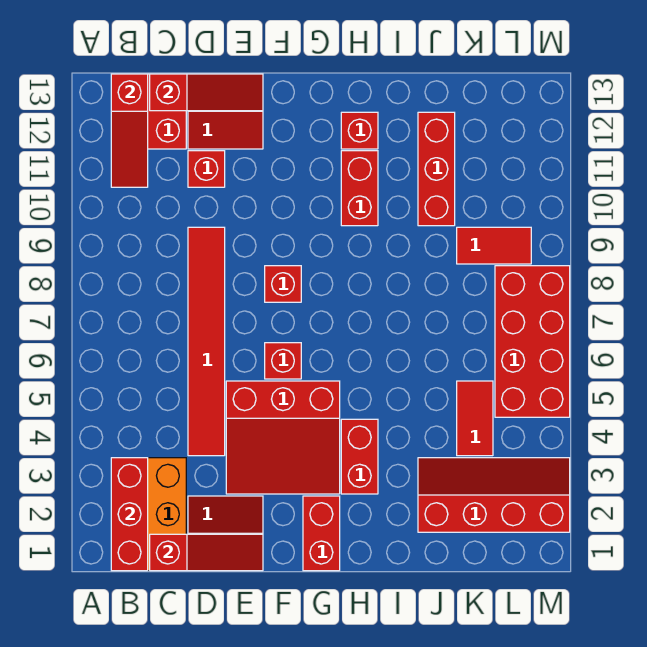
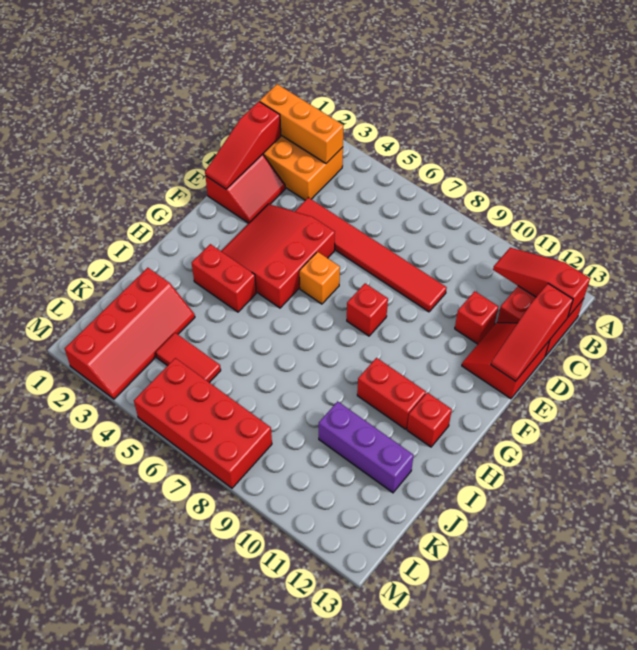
red 1x3 brick [111,458,148,571] -> orange 1x3 brick [260,84,343,163]
red 1x1 brick [265,343,301,379] -> orange 1x1 brick [300,252,340,304]
red 1x2 brick [303,496,340,571] -> none
red 1x3 brick [418,112,455,226] -> purple 1x3 brick [319,401,414,493]
red 1x2 tile [457,227,531,264] -> none

